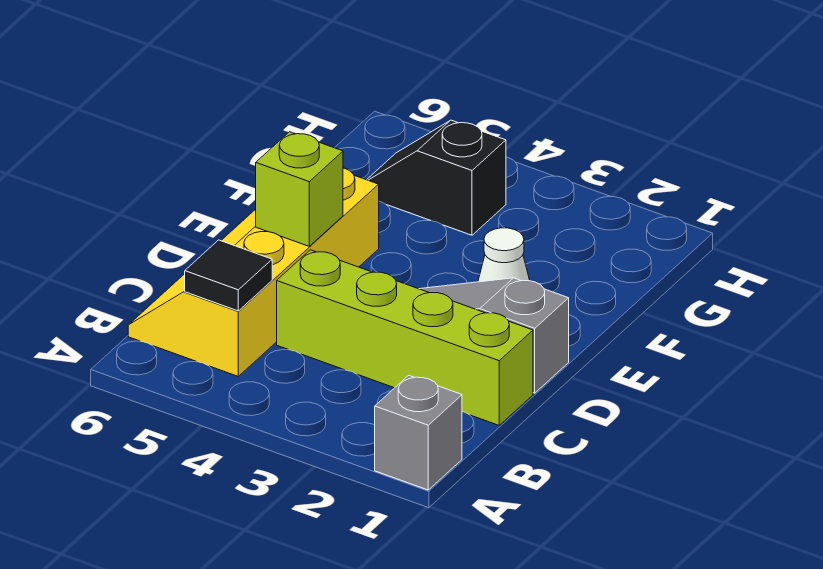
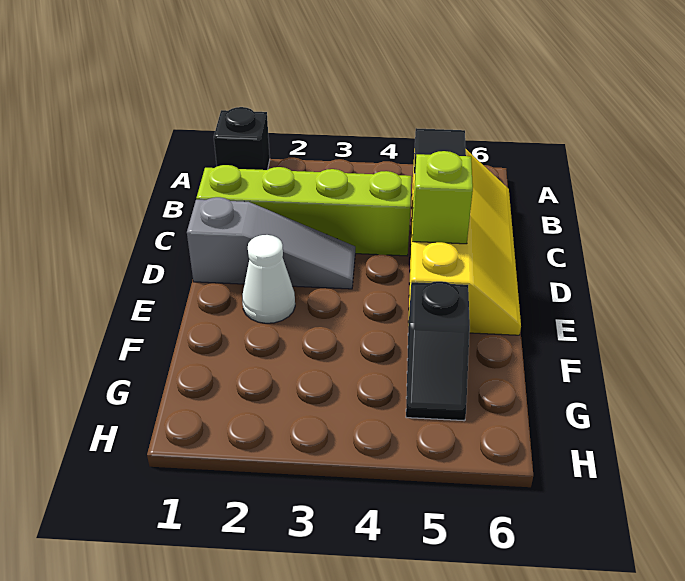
grey 1x1 brick [375,375,462,490] -> black 1x1 brick [214,107,270,170]
black 1x2 slope [367,120,506,235] -> black 1x2 slope turned to [406,281,470,421]

